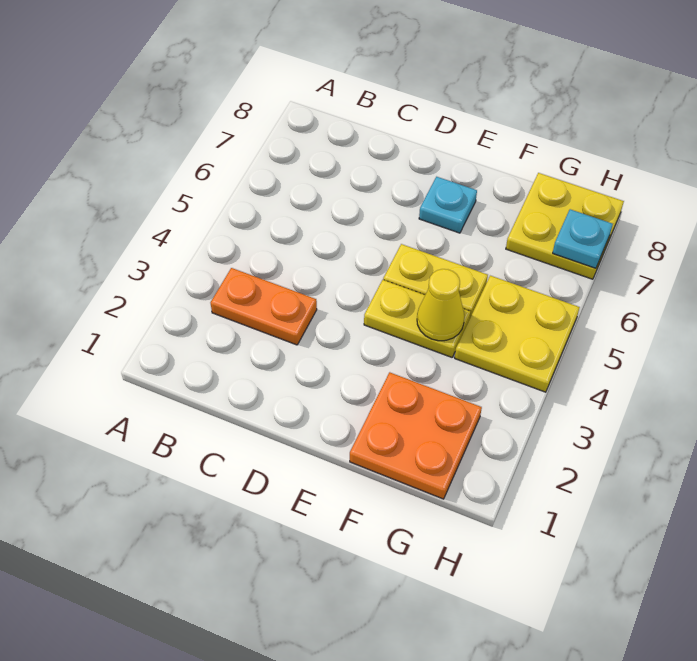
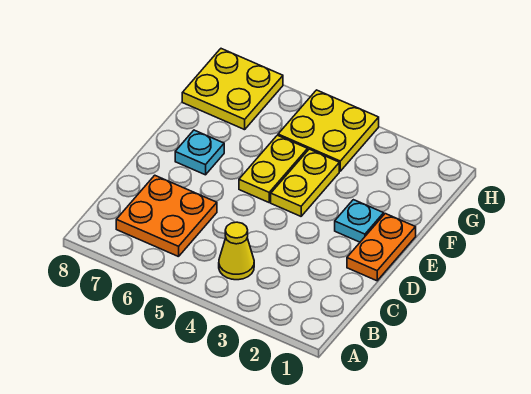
orange 1x2 plate [211,268,317,345] -> orange 1x2 plate moved to [347,214,416,281]
orange 2x2 plate [350,372,482,499] -> orange 2x2 plate moved to [116,175,217,257]
yellow 1x1 cone [417,269,465,341] -> yellow 1x1 cone moved to [219,222,254,280]
cyan 1x1 plate [553,209,613,268] -> cyan 1x1 plate moved to [335,200,384,242]

